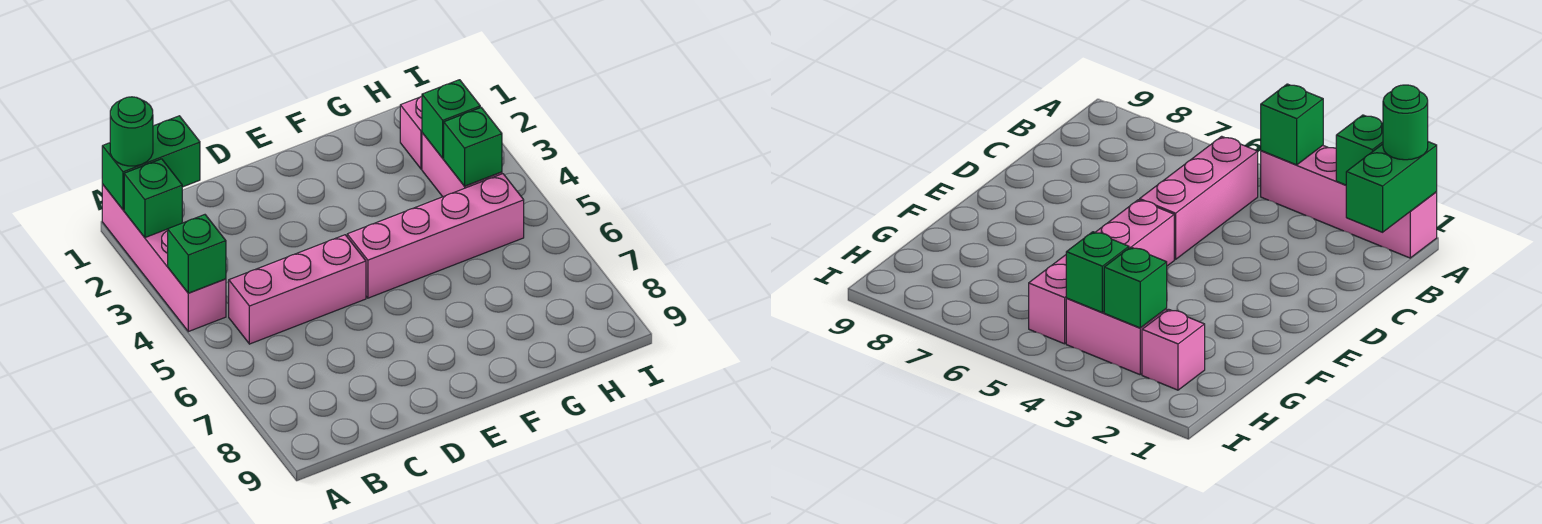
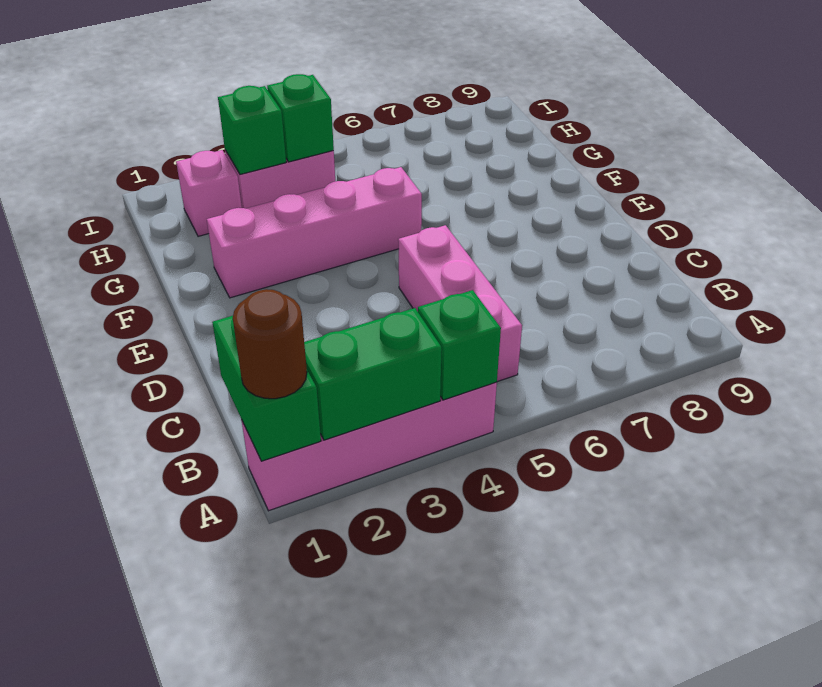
green 1x1 round brick [110,97,153,166] -> brown 1x1 round brick [233,289,307,399]
green 1x1 brick [124,159,182,238] -> green 1x2 brick [304,308,442,440]
pink 1x4 brick [347,174,524,298] -> pink 1x4 brick turned to [207,167,422,298]

